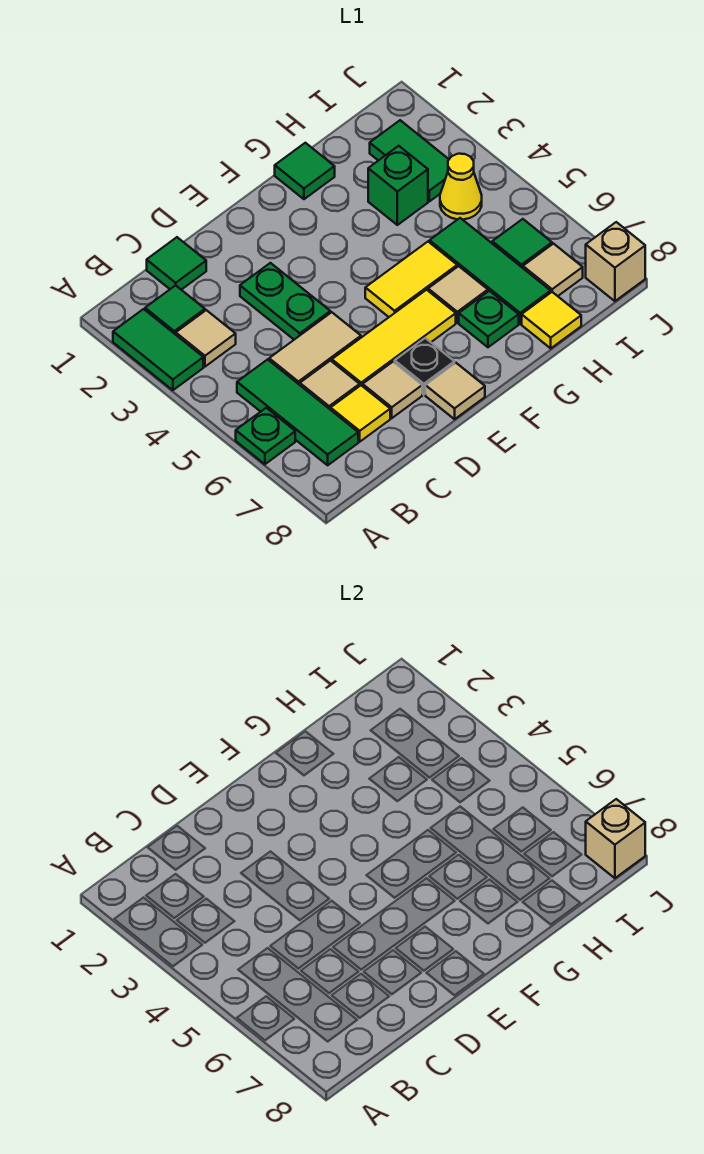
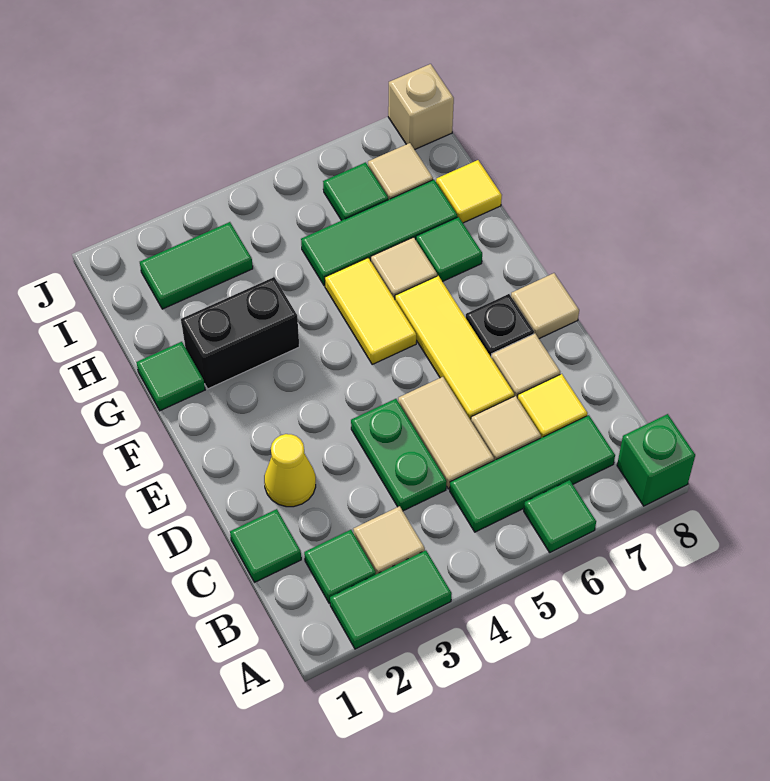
green 1x1 plate [236,408,295,464] -> green 1x1 tile [524,480,596,552]
green 1x2 plate [240,263,330,340] -> green 1x2 plate turned to [351,399,447,511]
none -> black 1x2 brick [181,277,299,389]
green 1x1 plate [459,291,519,347] -> green 1x1 tile [416,217,482,282]
green 1x1 brick [368,146,428,225] -> green 1x1 brick moved to [617,414,695,506]
yellow 1x1 cone [440,154,482,220] -> yellow 1x1 cone moved to [264,434,316,507]
tan 1x1 brick [586,799,645,878] -> none

